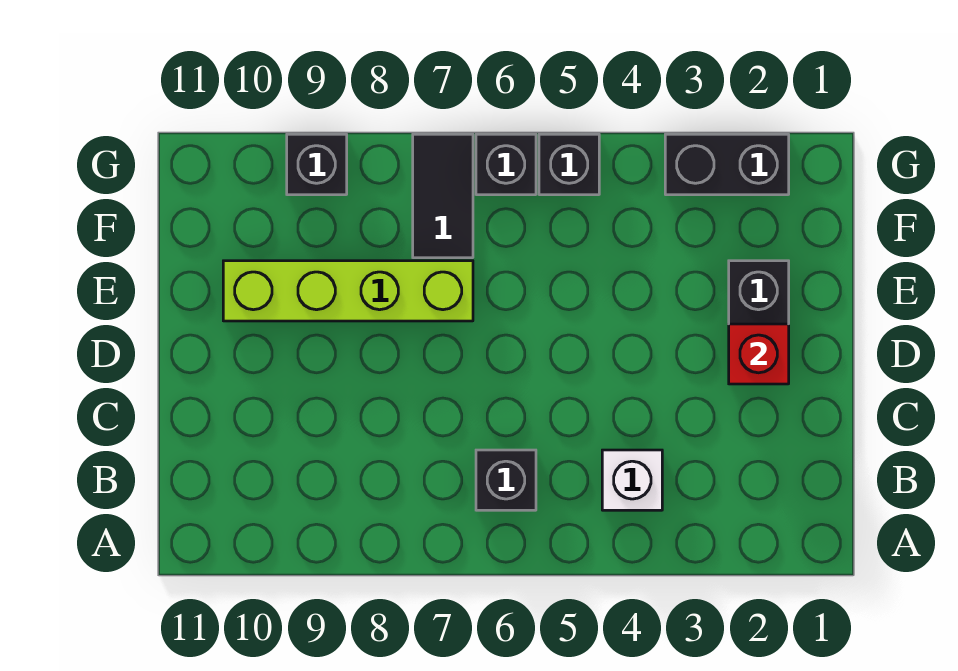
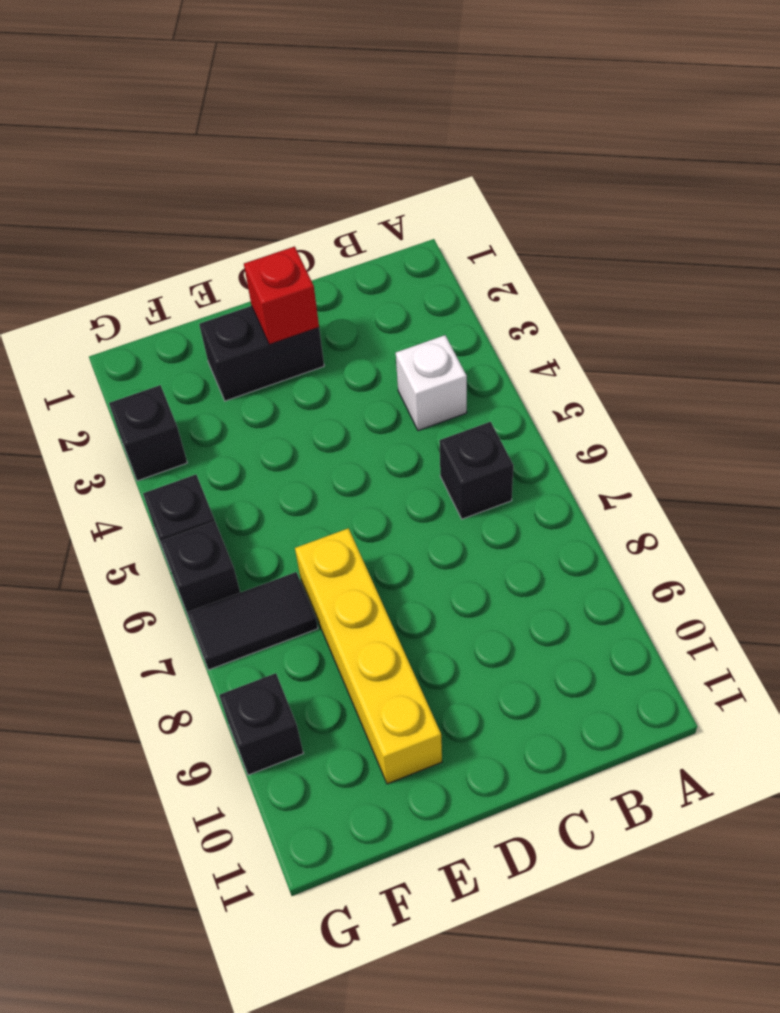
lime 1x4 brick [223,261,473,321] -> yellow 1x4 brick [295,528,442,784]
black 1x2 brick [665,134,789,195] -> black 1x1 brick [109,385,187,481]

